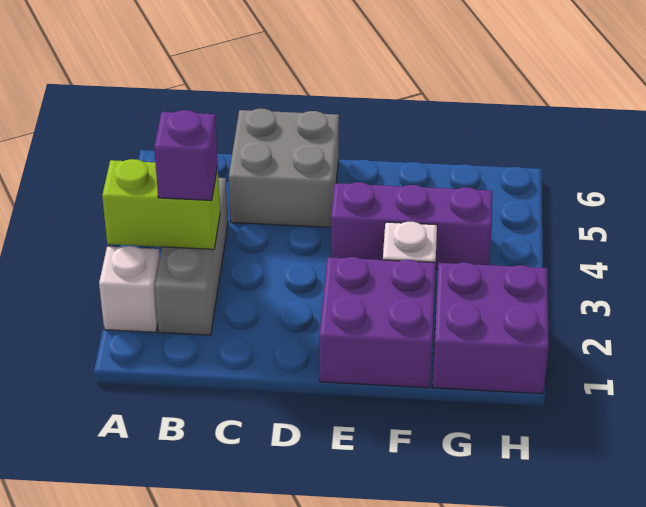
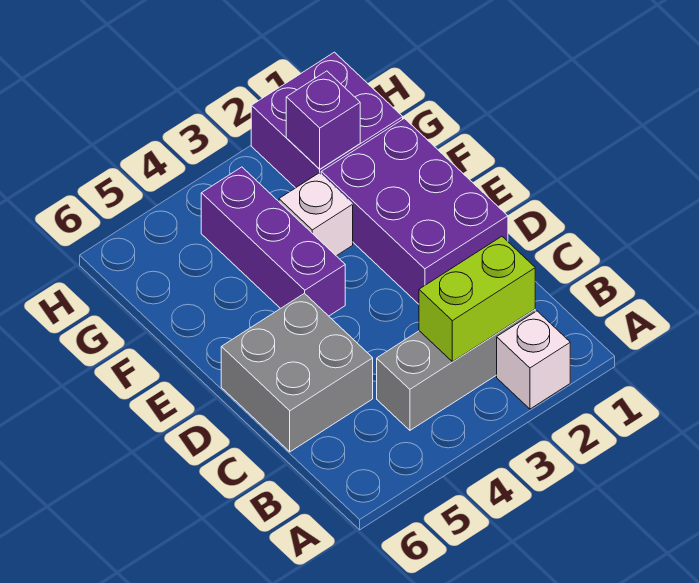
lime 1x2 brick [102,159,220,249] -> lime 1x2 brick turned to [419,236,535,362]
purple 1x1 brick [154,110,218,200] -> purple 1x1 brick moved to [286,71,360,169]
purple 2x2 brick [319,257,436,388] -> purple 2x3 brick [321,118,508,304]

